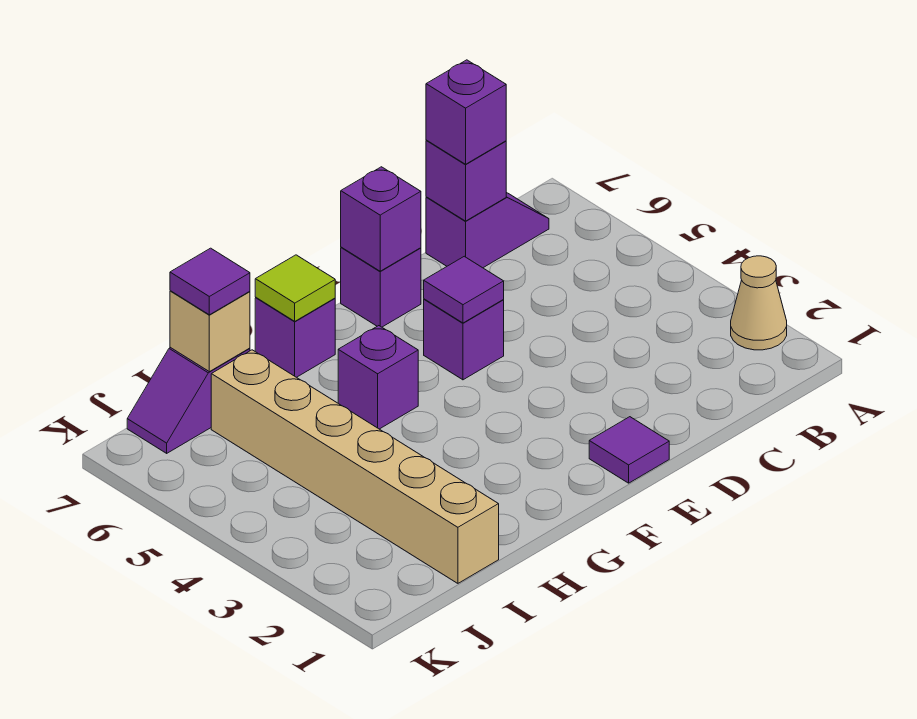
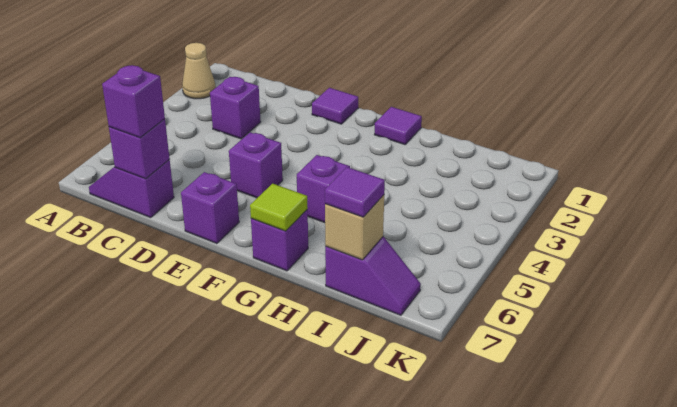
purple 1x1 tile [424,256,504,323] -> purple 1x1 tile moved to [374,107,422,145]
purple 1x1 brick [341,167,421,271] -> purple 1x1 brick moved to [210,77,261,139]
tan 1x6 brick [211,350,499,583] -> none

